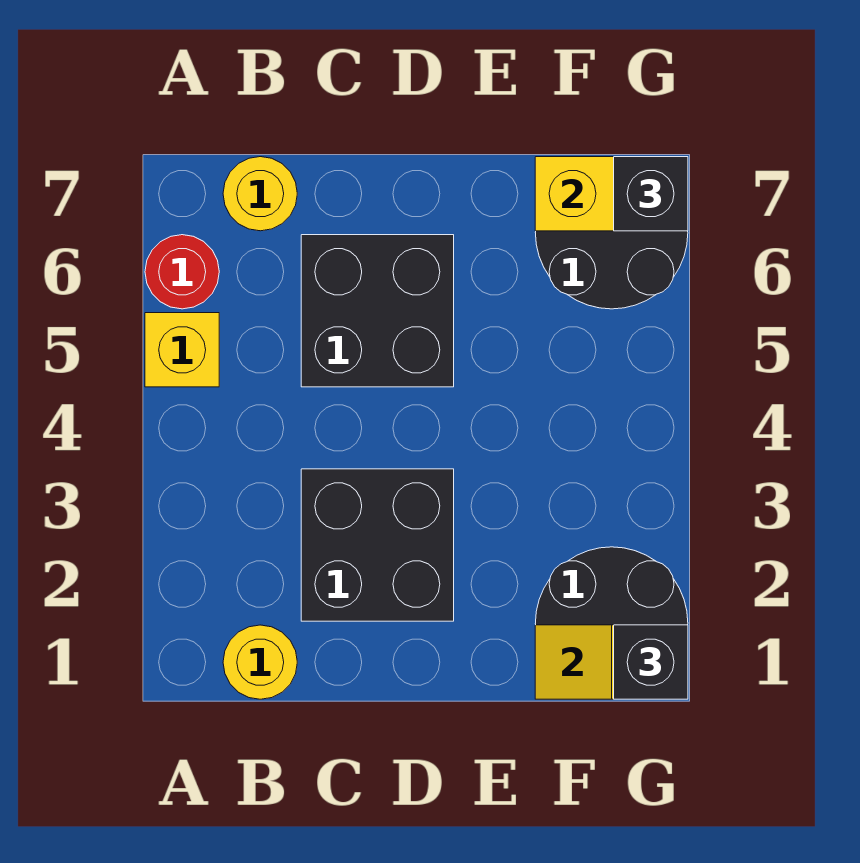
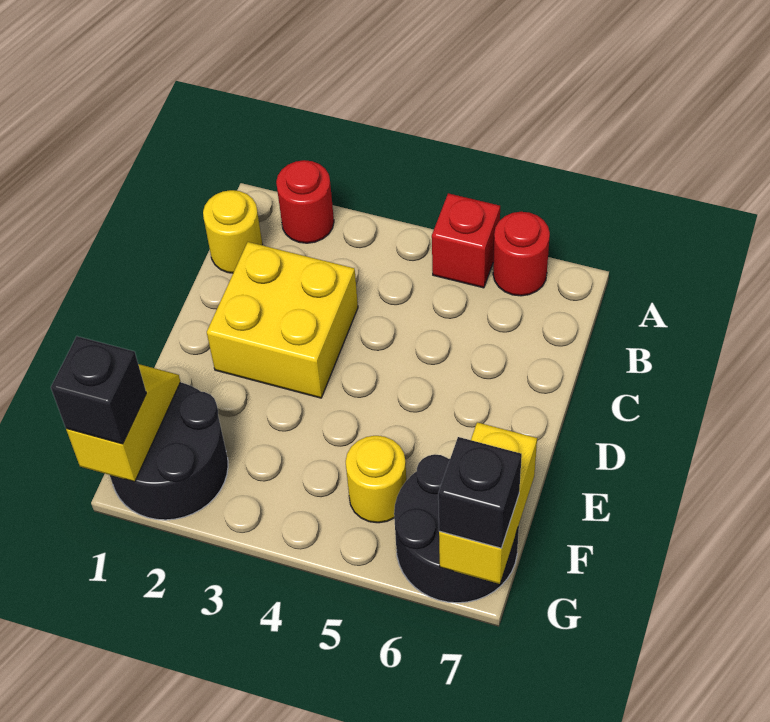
none -> red 1x1 round brick [276,160,334,243]
yellow 1x1 brick [145,313,219,387] -> red 1x1 brick [432,193,500,288]
yellow 1x1 round brick [223,157,297,231] -> yellow 1x1 round brick moved to [346,436,406,523]
black 2x2 brick [301,469,454,621] -> yellow 2x2 brick [207,242,358,398]
black 2x2 brick [301,235,454,387] -> none

